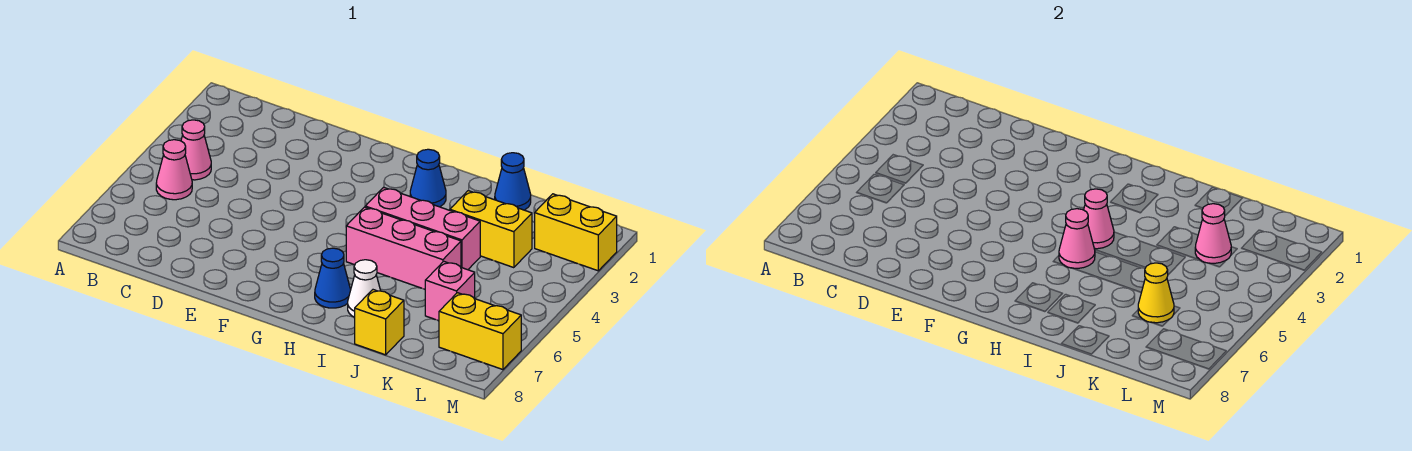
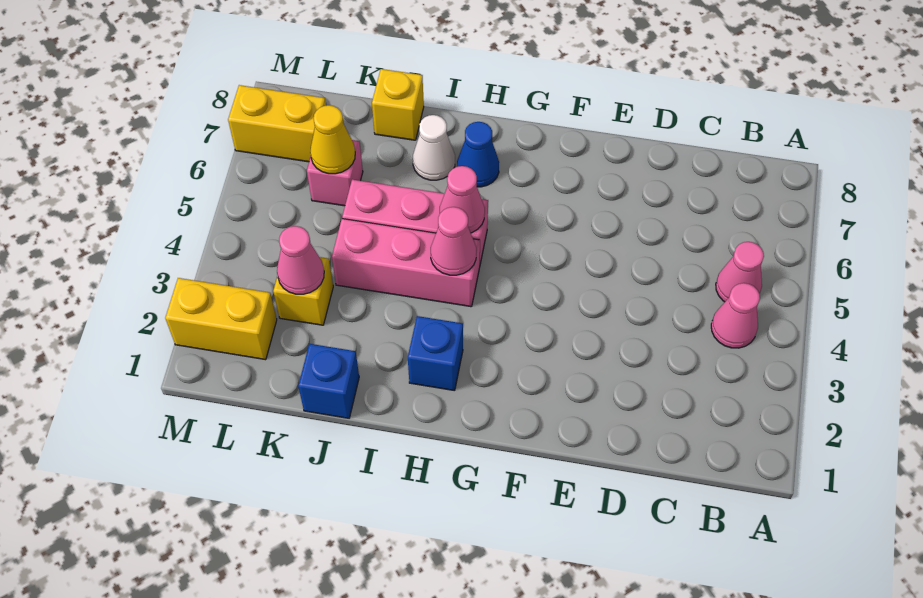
blue 1x1 cone [410,149,446,207] -> blue 1x1 brick [408,316,463,391]
blue 1x1 cone [495,153,531,210] -> blue 1x1 brick [298,344,359,418]
yellow 1x2 brick [450,191,532,268] -> yellow 1x1 brick [273,257,333,325]

